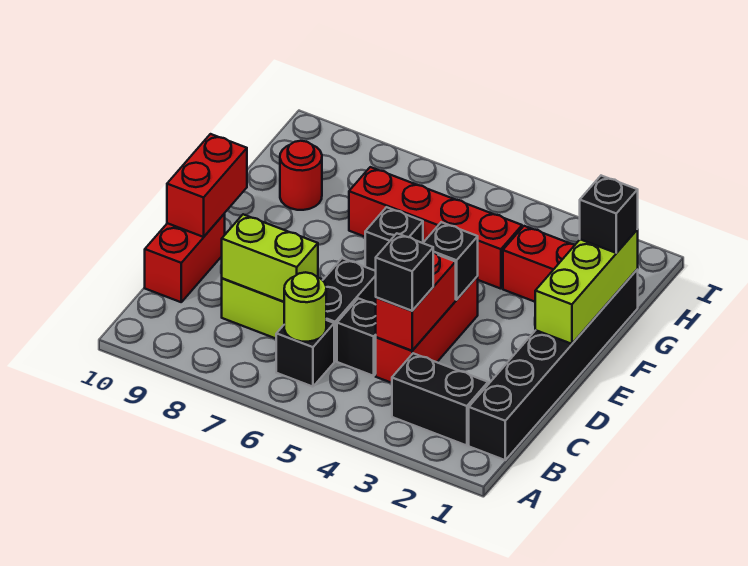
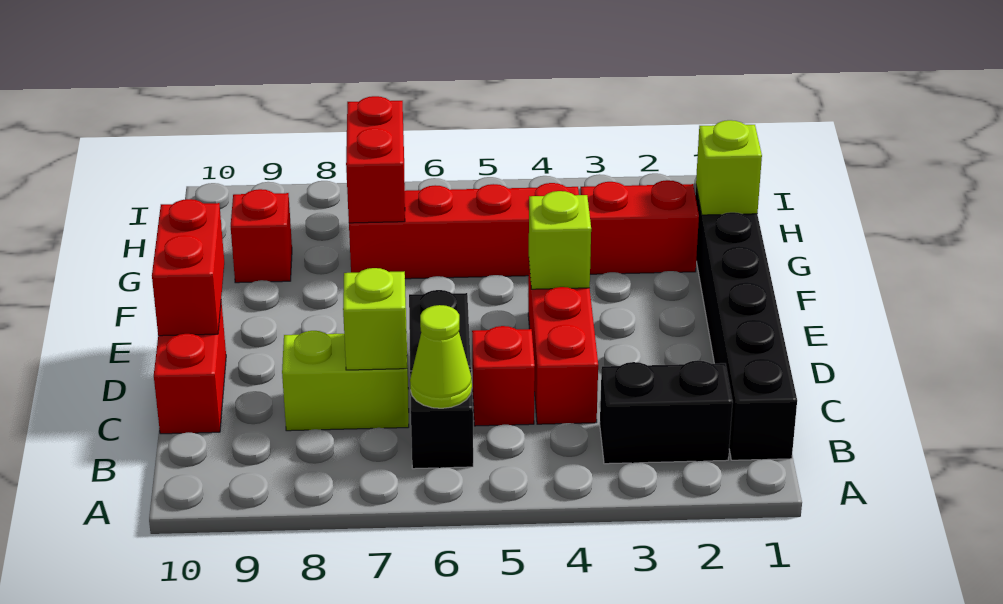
lime 1x1 round brick [284,272,326,342] -> lime 1x1 cone [410,305,472,408]
red 1x2 brick [376,252,456,351] -> red 1x2 brick moved to [346,96,405,223]
black 1x1 brick [376,234,433,311] -> none
black 1x1 brick [337,298,376,376] -> red 1x1 brick [472,326,535,426]
lime 1x2 brick [222,214,318,302] -> lime 1x1 brick [343,268,407,370]
lime 1x3 brick [535,230,638,344] -> lime 1x1 brick [696,120,762,215]
black 1x1 brick [423,222,478,300] -> lime 1x1 brick [529,191,591,289]
black 1x1 brick [365,207,423,271] -> none
black 1x1 brick [580,176,638,253] -> none
red 1x1 round brick [280,141,322,210] -> red 1x1 brick [231,189,292,283]

